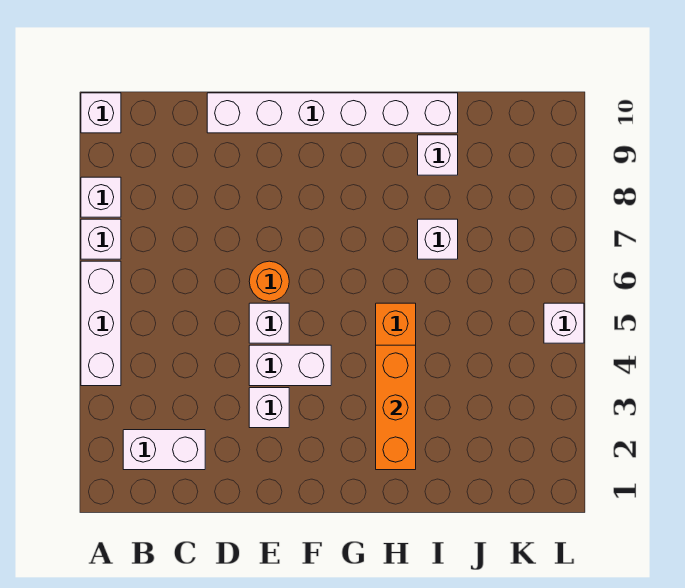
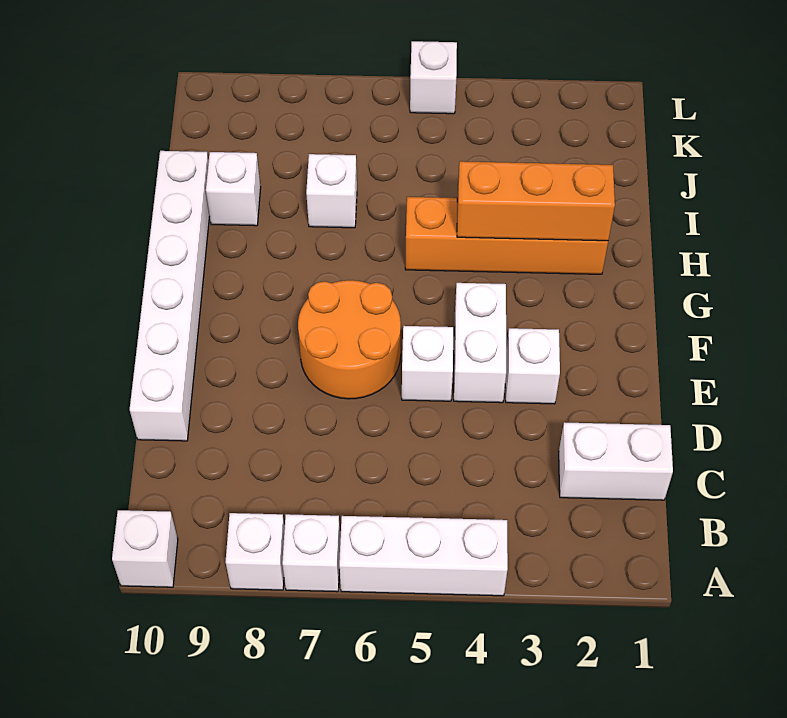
white 1x2 brick [123,430,205,470] -> white 1x2 brick turned to [559,422,673,500]
orange 1x1 round brick [249,261,289,301] -> orange 2x2 round brick [298,280,401,399]

